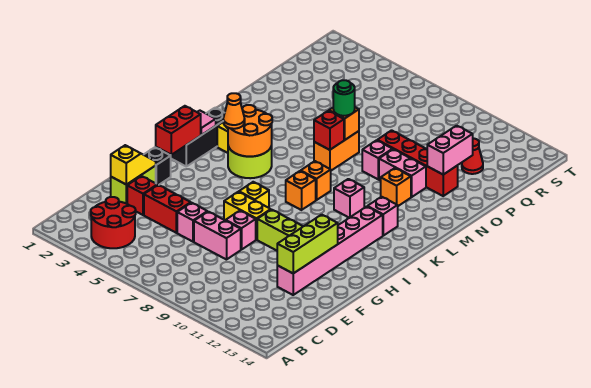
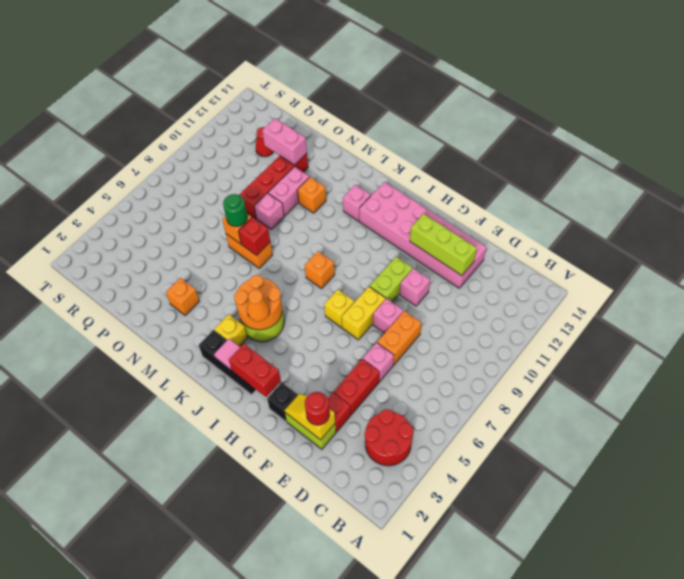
none -> red 1x1 round brick [305,392,330,425]
pink 1x2 brick [194,212,241,260] -> orange 1x2 brick [377,311,421,365]
pink 1x6 brick [277,207,383,295] -> pink 2x6 brick [359,182,486,288]
orange 1x1 brick [301,161,331,200] -> orange 1x1 brick moved to [166,278,199,316]
pink 1x1 brick [334,179,364,218] -> pink 1x1 brick moved to [400,269,430,306]

